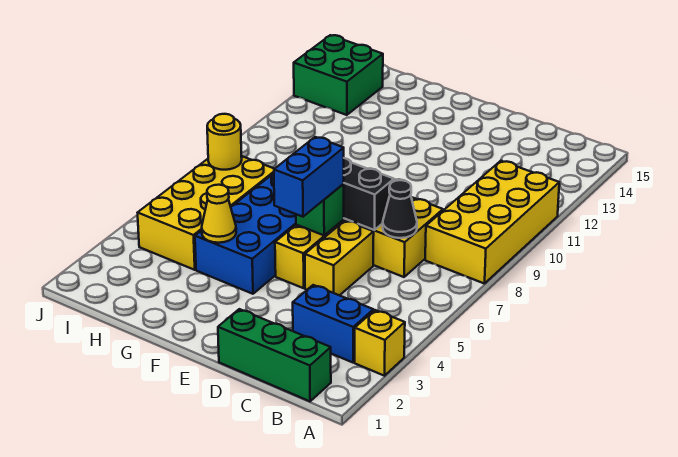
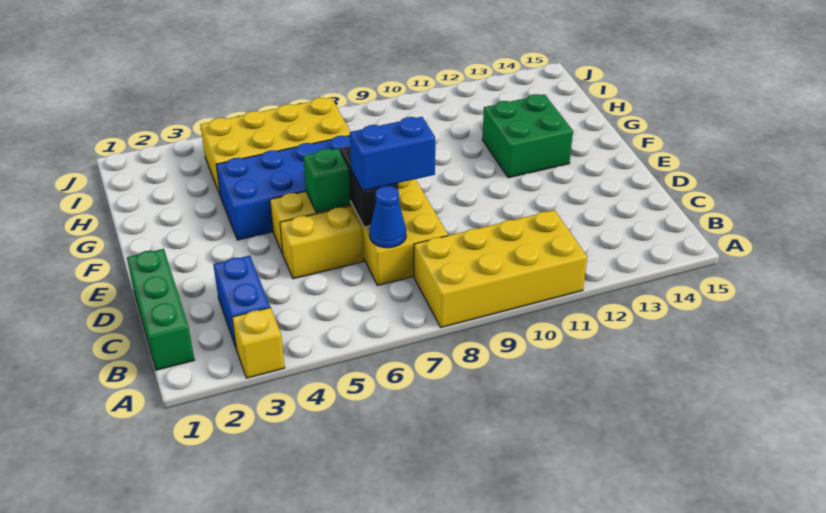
black 1x1 cone [383,180,417,238] -> blue 1x1 cone [369,186,406,248]
blue 1x2 brick [274,137,344,217] -> blue 1x2 brick moved to [350,117,435,191]
yellow 1x1 cone [202,185,236,243] -> none
yellow 1x1 round brick [207,114,242,170] -> none
green 2x2 brick [294,35,383,115] -> green 2x2 brick moved to [482,94,573,178]

